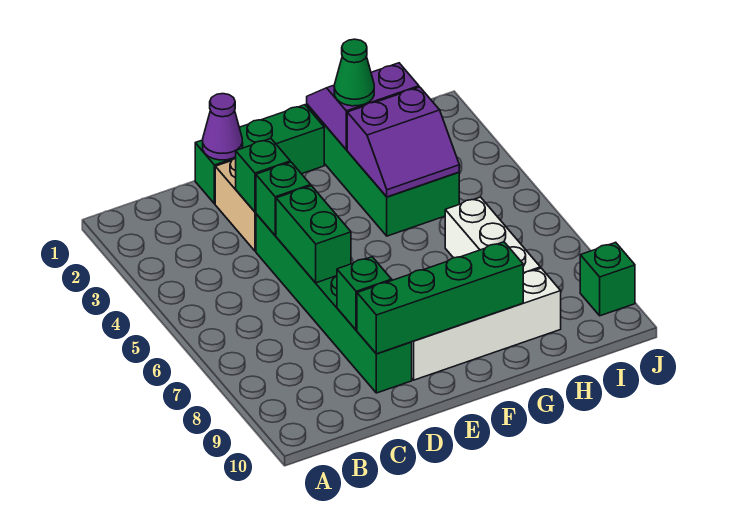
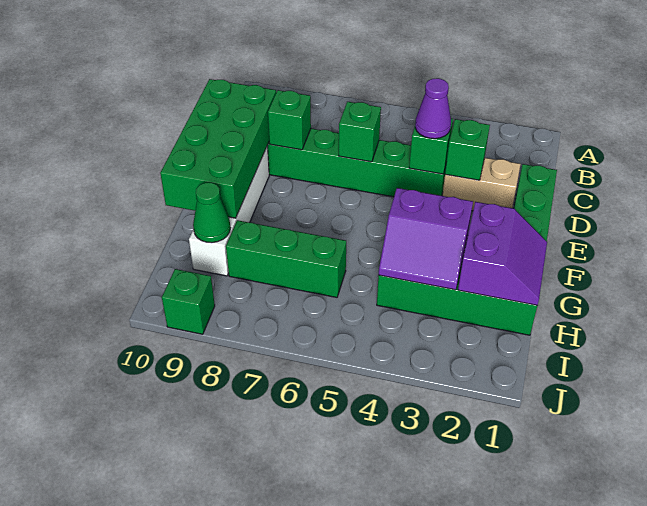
purple 1x1 cone [203,94,243,160] -> purple 1x1 cone moved to [415,78,451,139]
green 1x2 brick [276,186,351,283] -> green 1x1 brick [339,102,381,162]
green 1x4 brick [357,242,523,354] -> green 2x4 brick [160,79,276,218]
green 1x1 cone [334,39,374,106] -> green 1x1 cone moved to [193,183,230,243]
purple 2x2 slope [347,87,459,197] -> purple 2x2 slope turned to [379,188,473,290]
white 1x3 brick [445,197,540,274] -> green 1x3 brick [226,220,346,297]

